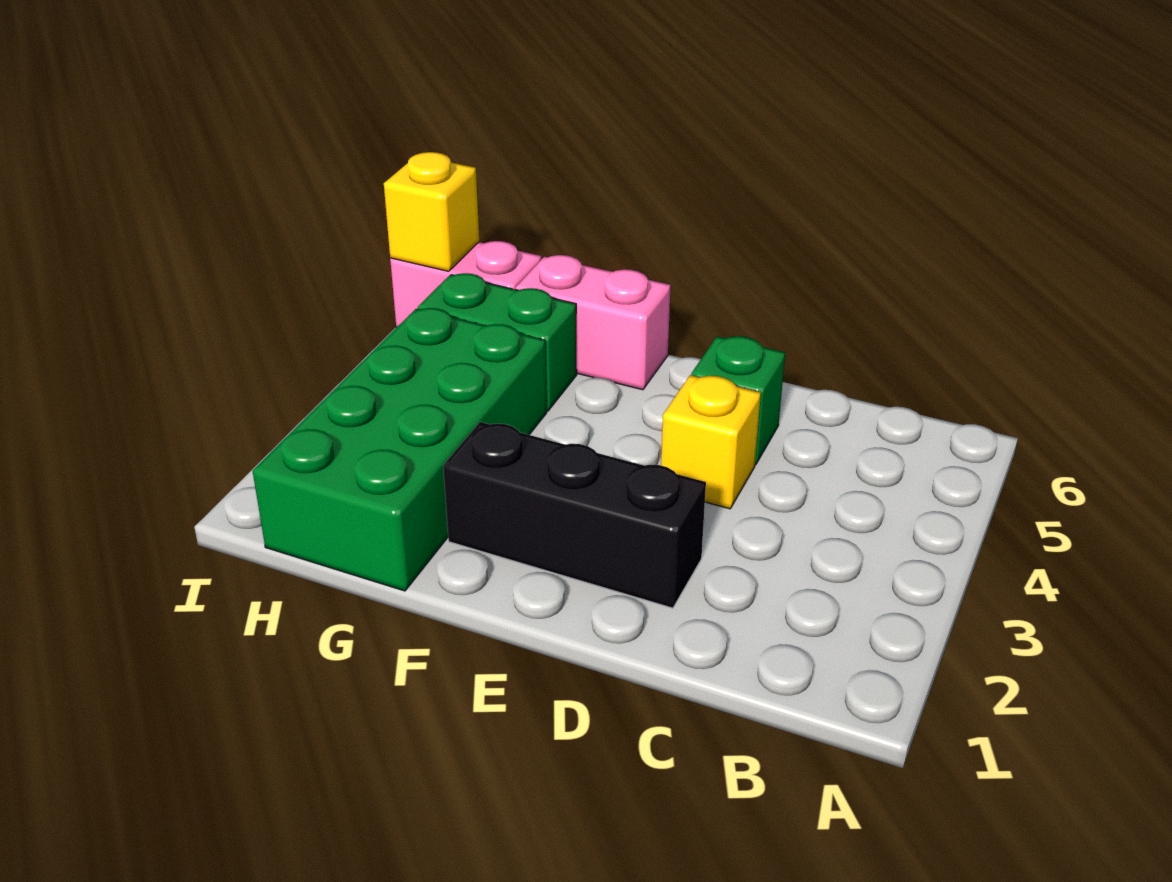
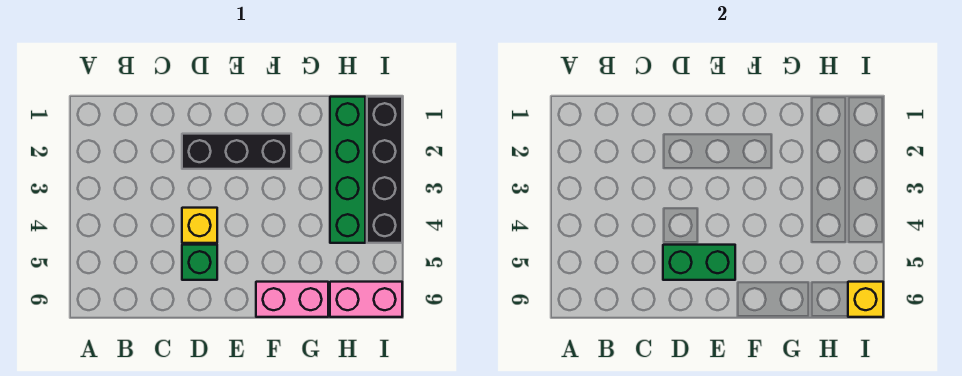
green 2x4 brick [253,308,547,591] -> green 1x4 brick [330,97,365,243]
green 1x2 brick [418,273,577,411] -> green 1x2 brick moved to [663,245,735,280]
none -> black 1x4 brick [367,97,402,243]

